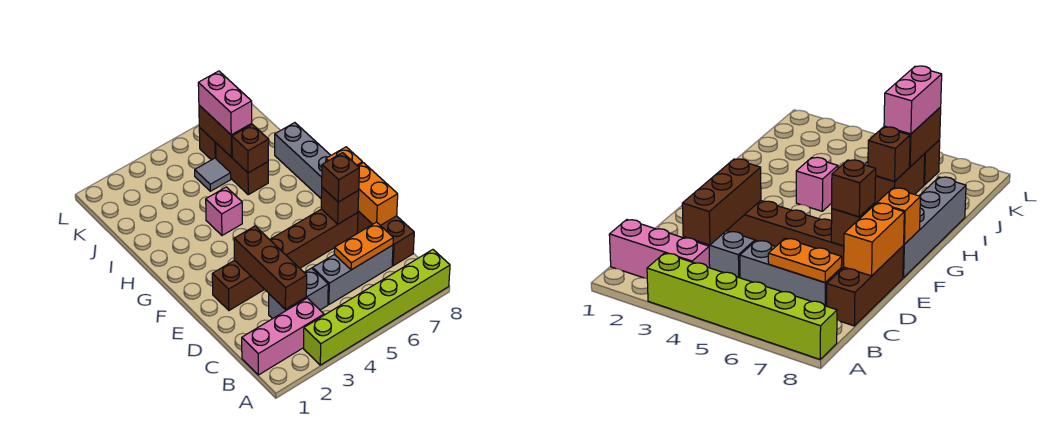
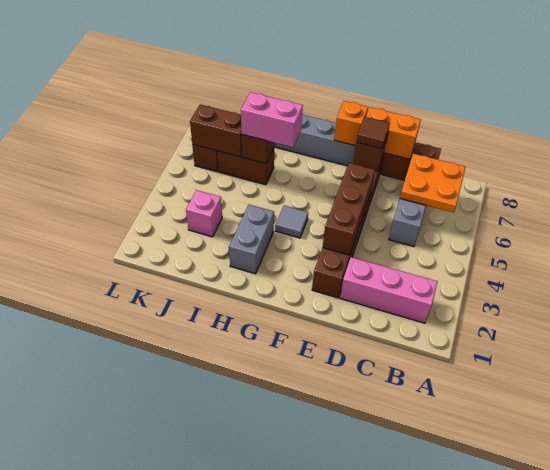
lime 1x6 brick [304,250,450,365] -> none
pink 1x3 brick [242,298,324,375] -> pink 1x3 brick turned to [340,257,438,323]
grey 1x2 brick [269,268,328,319] -> grey 1x2 brick moved to [229,205,274,274]
brown 1x3 brick [234,226,307,309] -> brown 1x3 brick turned to [323,163,375,255]
orange 1x2 plate [334,222,393,270] -> orange 2x2 plate [400,154,465,213]
brown 1x1 brick [322,153,359,202] -> brown 1x1 tile [357,117,390,149]
pink 1x1 brick [206,187,242,235] -> pink 1x1 brick moved to [186,190,222,237]
grey 1x1 tile [195,158,231,191] -> grey 1x1 tile moved to [275,206,308,238]
pink 1x2 brick [198,71,252,135] -> pink 1x2 brick moved to [241,92,303,147]

